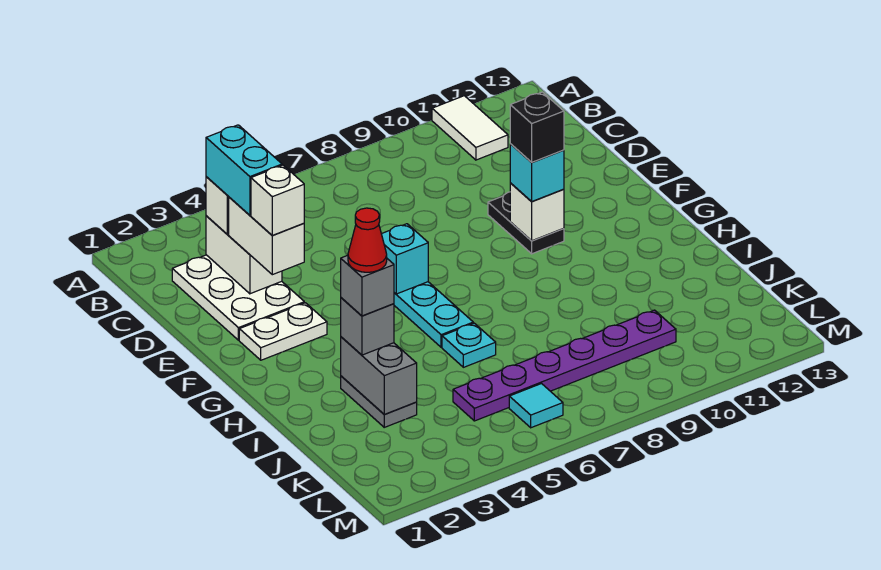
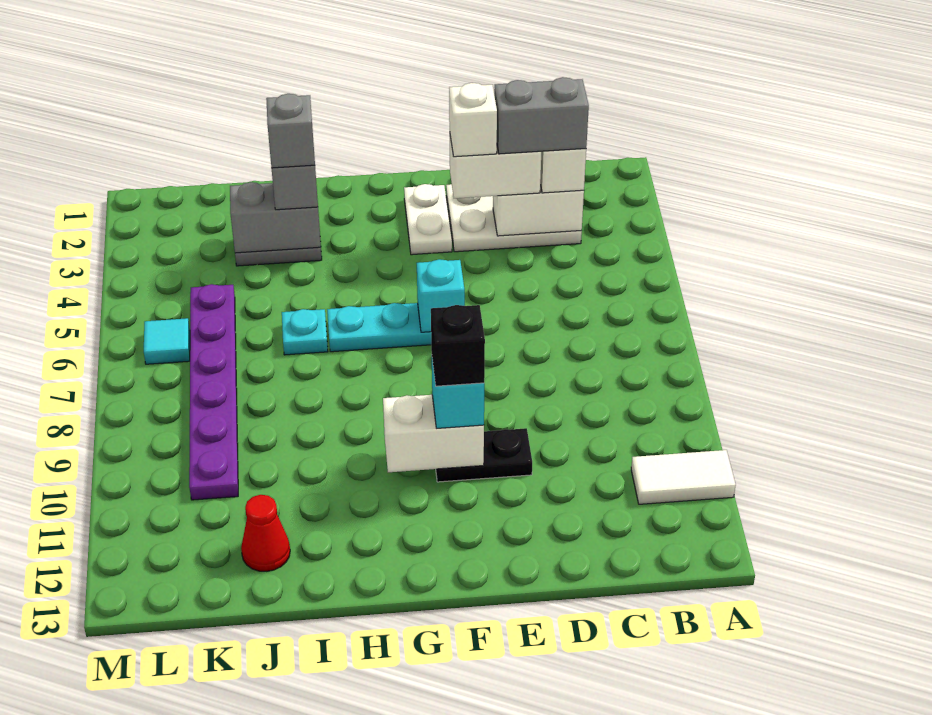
cyan 1x2 brick [206,125,282,215] -> grey 1x2 brick [494,77,589,154]
white 1x1 brick [510,183,564,241] -> white 1x2 brick [383,395,484,472]
red 1x1 cone [348,208,387,272] -> red 1x1 cone moved to [241,495,290,571]

